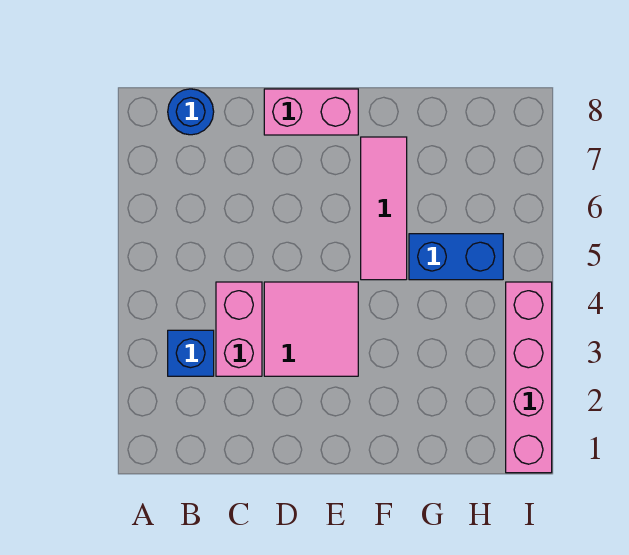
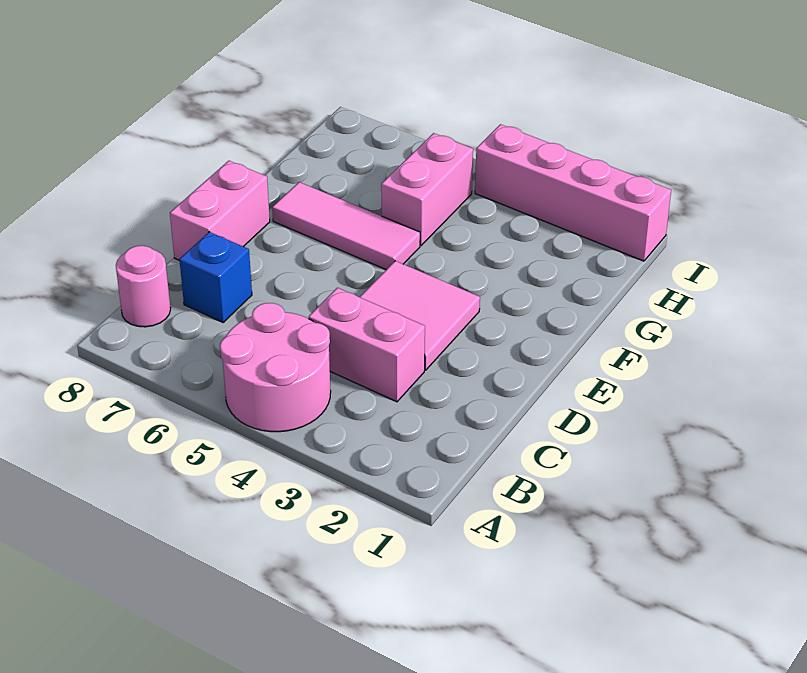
none -> pink 2x2 round brick [220,303,331,432]
blue 1x1 brick [168,330,214,376] -> blue 1x1 brick moved to [179,232,252,322]
blue 1x1 round brick [168,89,214,135] -> pink 1x1 round brick [116,246,171,327]
blue 1x2 brick [409,234,503,280] -> pink 1x2 brick [381,133,473,245]

